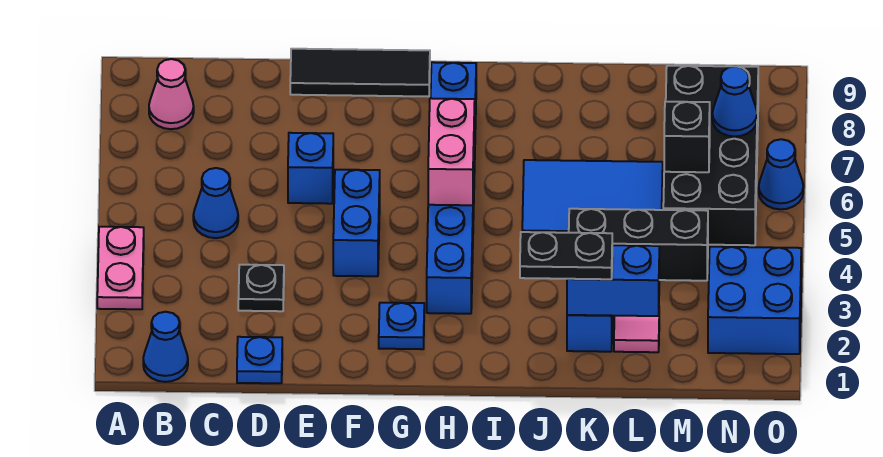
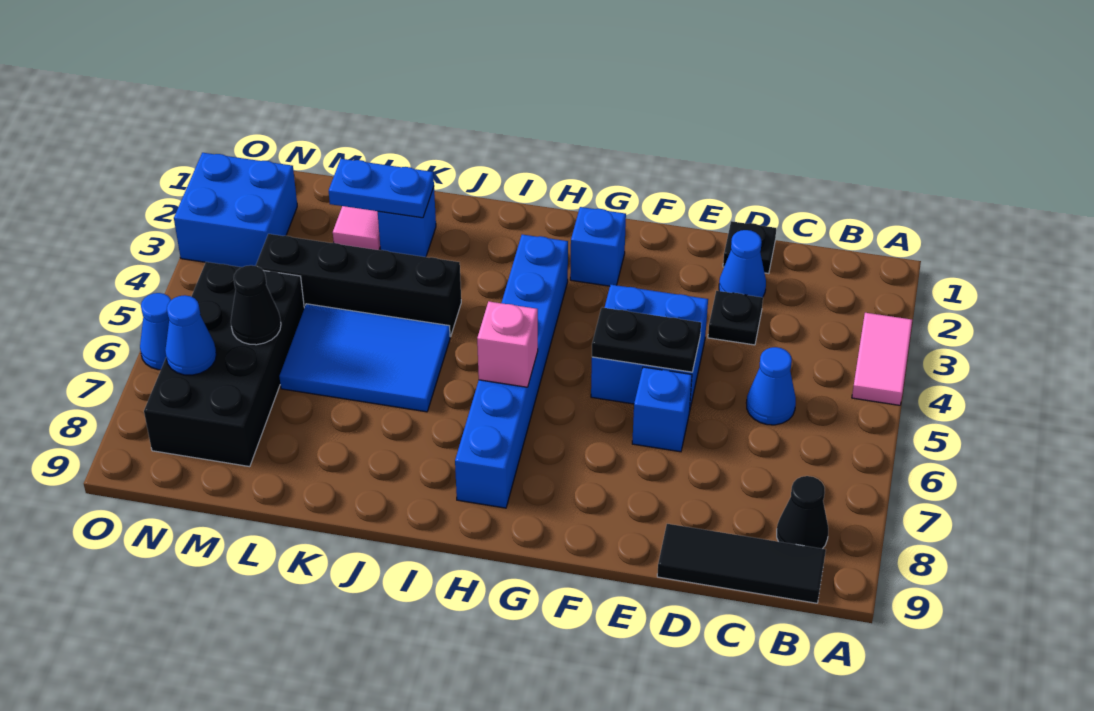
pink 1x2 plate [97,227,144,309] -> pink 1x2 tile [852,313,912,405]
blue 1x1 cone [143,312,188,382] -> blue 1x1 cone moved to [719,230,766,297]
pink 1x1 cone [149,59,194,129] -> black 1x1 cone [777,476,828,549]
blue 1x1 plate [237,337,282,383] -> black 1x1 plate [723,221,776,274]
black 1x3 tile [290,49,430,97] -> black 1x3 tile moved to [657,524,826,603]
blue 1x2 brick [333,170,380,276] -> blue 2x2 brick [591,285,708,412]
blue 1x1 plate [379,303,424,349] -> blue 1x1 brick [570,207,626,286]
pink 1x2 brick [428,98,475,205] -> pink 1x1 brick [477,301,538,387]
black 1x2 plate [520,232,612,279] -> black 1x2 plate moved to [592,307,701,372]
blue 1x2 brick [567,245,659,316] -> blue 1x2 plate [329,159,434,218]
black 1x3 brick [569,209,708,281] -> black 1x4 brick [256,234,461,337]
black 1x1 brick [664,102,710,172] -> black 1x1 cone [231,265,281,345]

